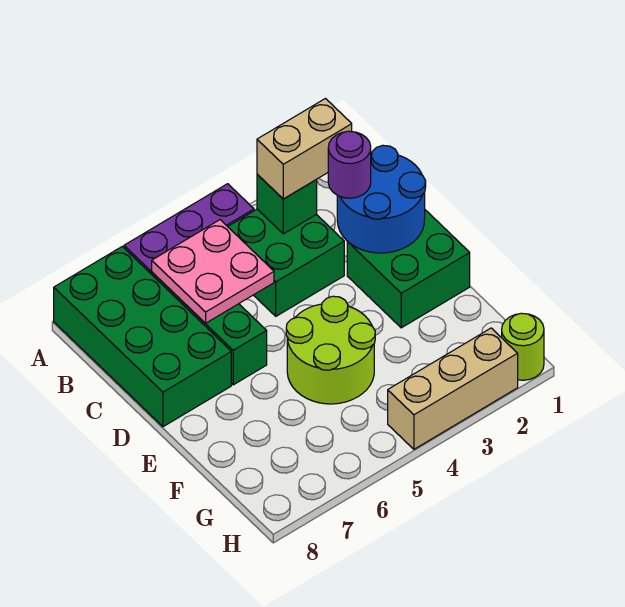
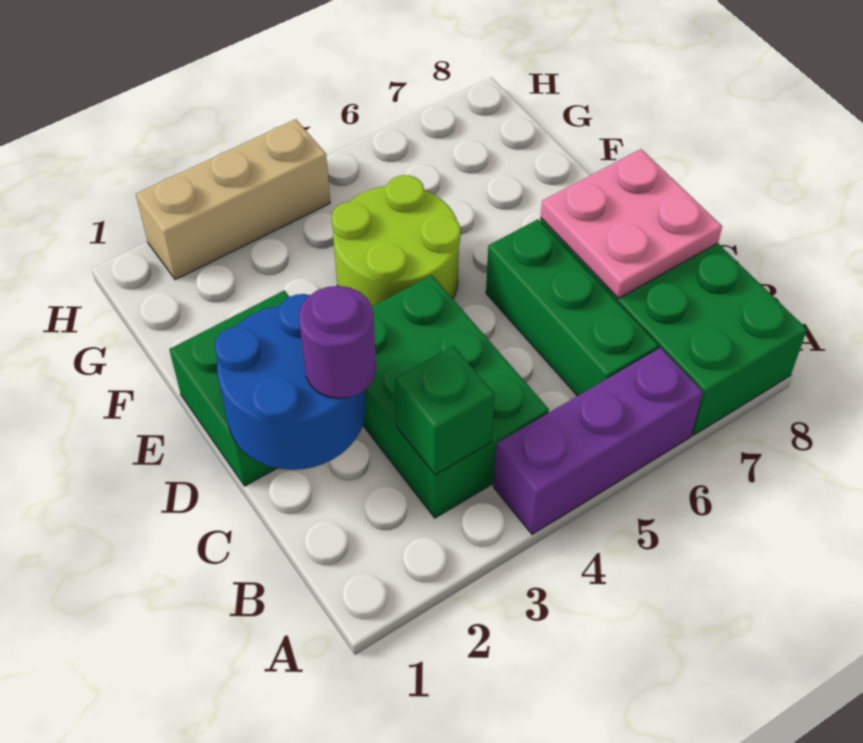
tan 1x2 brick [257,99,352,199] -> none
green 2x2 brick [228,209,344,316] -> green 2x3 brick [363,275,549,518]
pink 2x2 plate [152,220,274,323] -> pink 2x2 plate moved to [541,149,722,298]
lime 1x1 round brick [502,313,544,380] -> none

